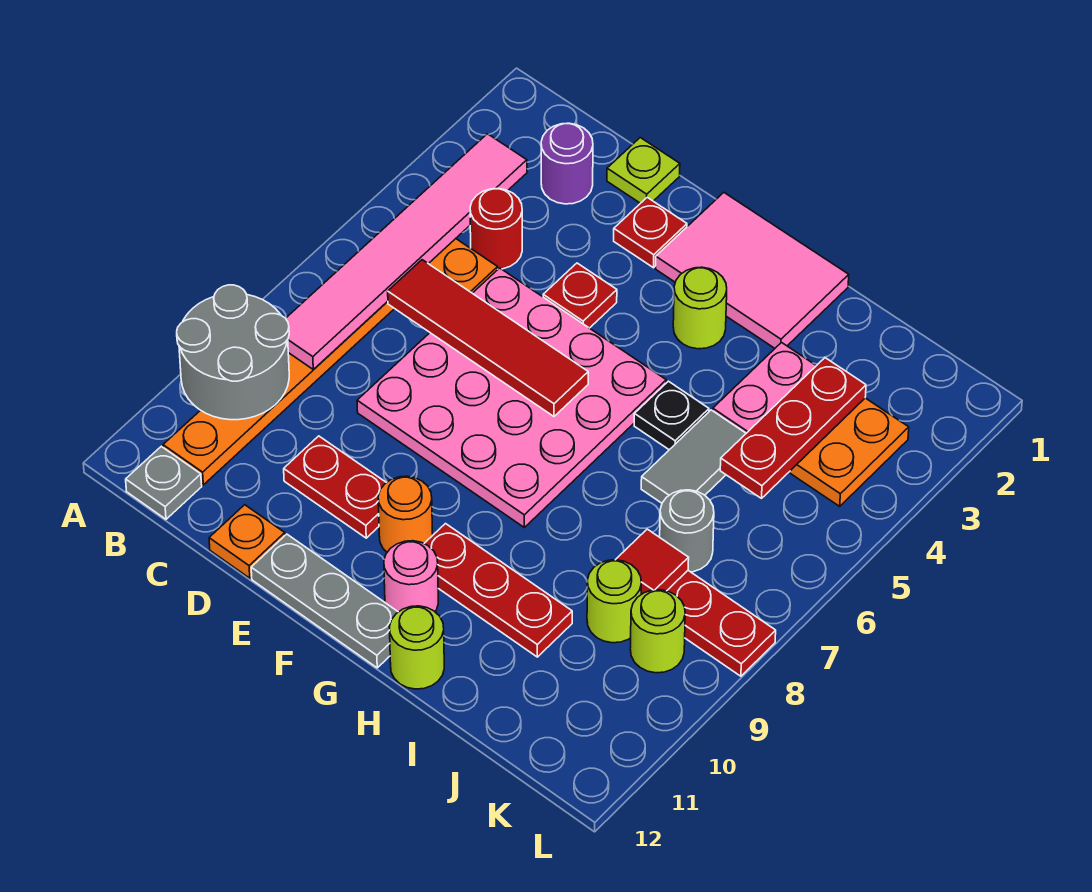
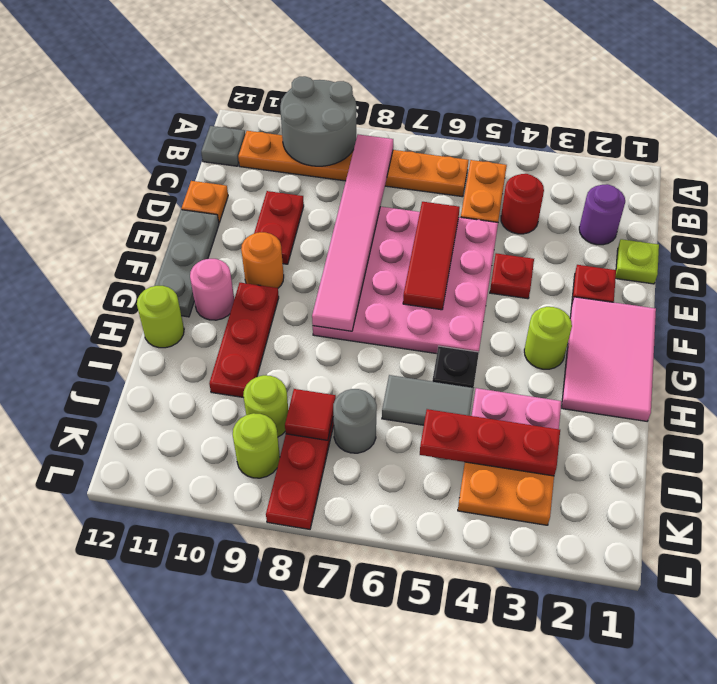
pink 1x6 tile [286,134,527,370] -> pink 1x6 tile turned to [312,134,393,331]
red 1x4 tile [388,260,588,416] -> red 1x3 tile [403,202,460,310]

